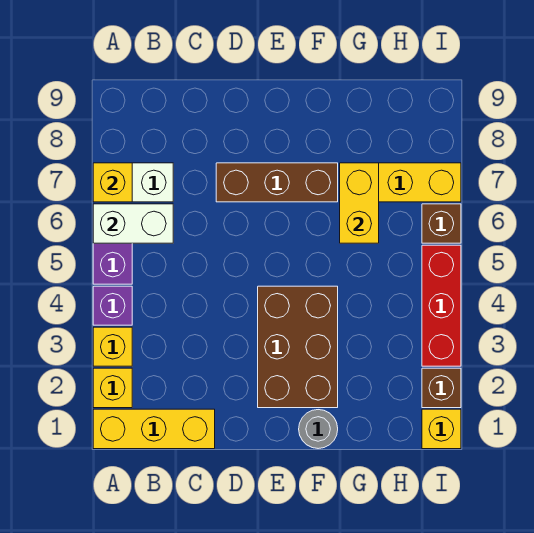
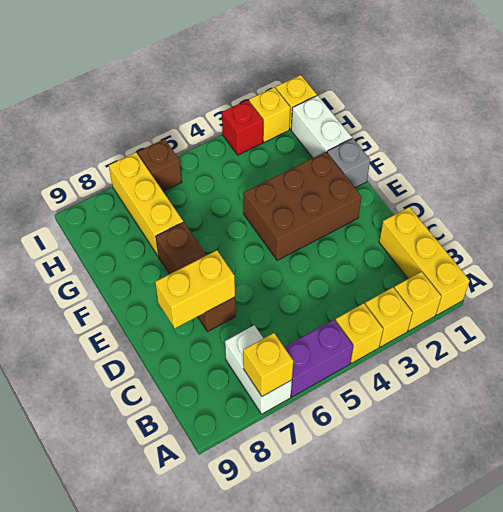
purple 1x1 brick [93,286,132,325] -> yellow 1x1 brick [335,303,383,363]
white 1x2 brick [93,204,173,243] -> white 1x2 brick moved to [291,96,352,158]
grey 1x1 round brick [299,410,338,449] -> grey 1x1 brick [327,138,370,188]
yellow 1x2 brick [340,163,379,243] -> yellow 1x2 brick moved to [155,250,235,328]
brown 1x1 brick [422,368,461,408] -> yellow 1x1 brick [249,87,290,142]
red 1x3 brick [422,245,461,366] -> red 1x1 brick [222,100,263,155]

